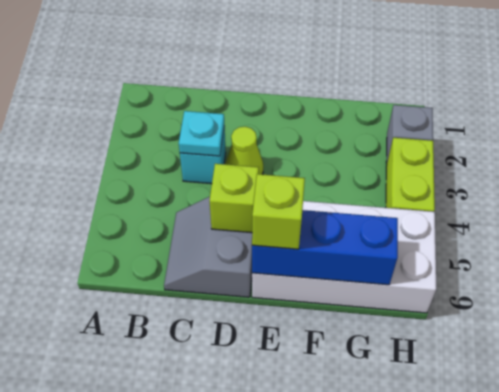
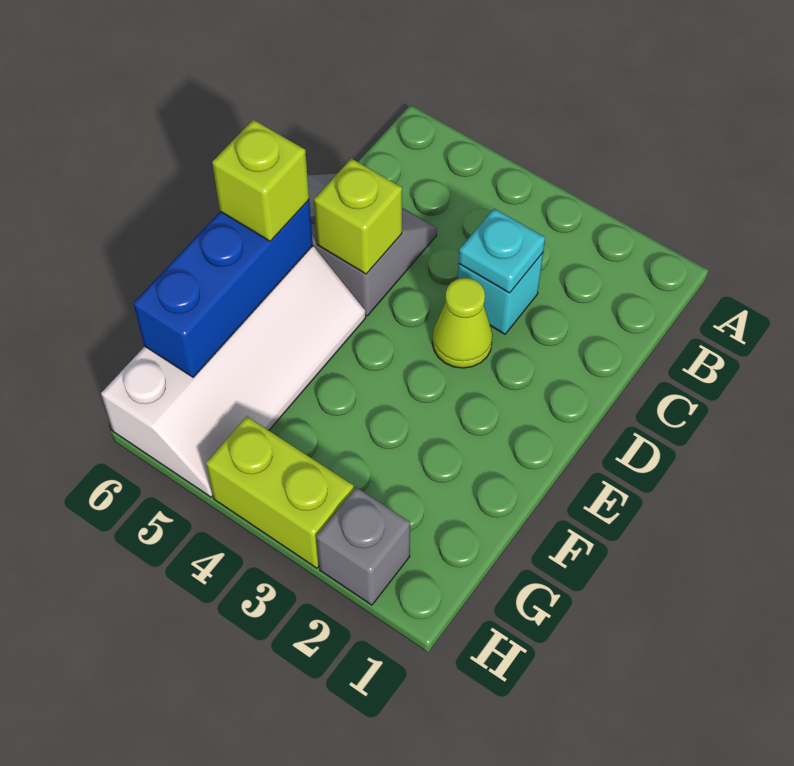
white 2x4 brick [252,201,436,313] -> white 2x4 slope [101,246,366,497]

